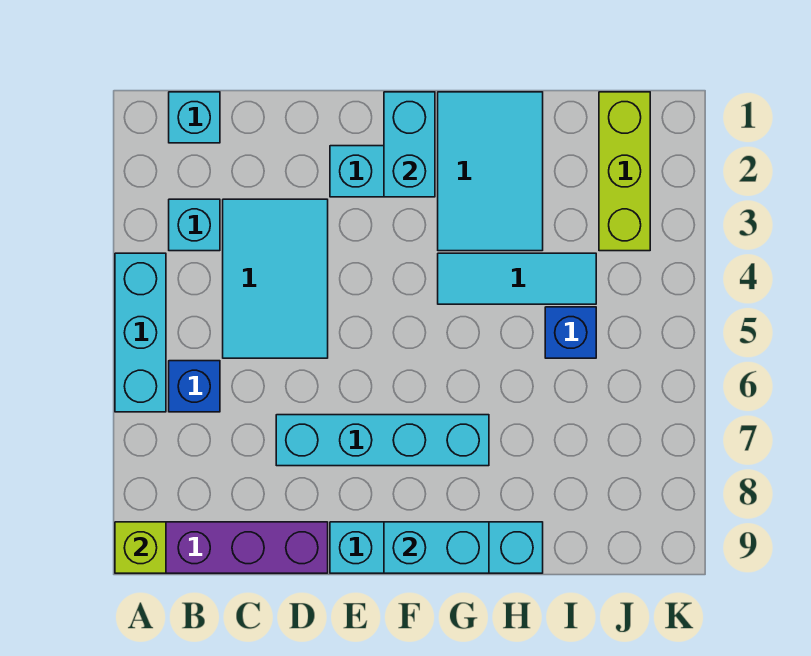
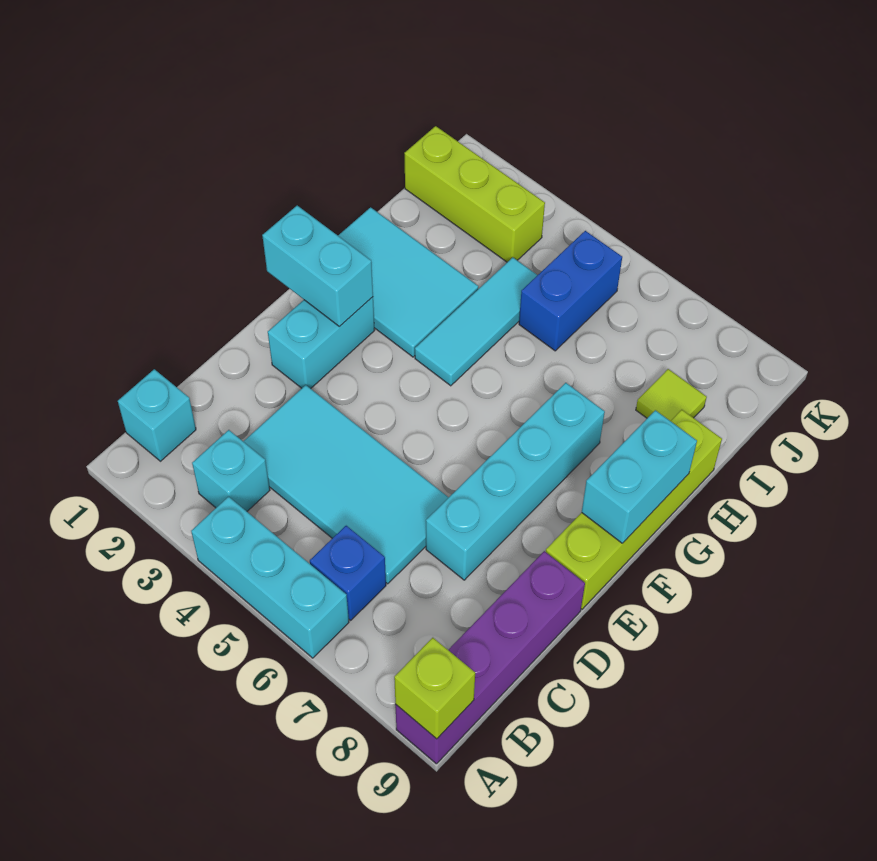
cyan 2x3 tile [223,199,328,358] -> cyan 2x4 tile [243,385,449,584]
cyan 1x4 brick [330,522,543,573] -> lime 1x4 brick [546,410,722,609]
blue 1x1 brick [545,307,596,358] -> blue 1x2 brick [519,231,622,351]
none -> lime 1x1 tile [636,369,707,421]

